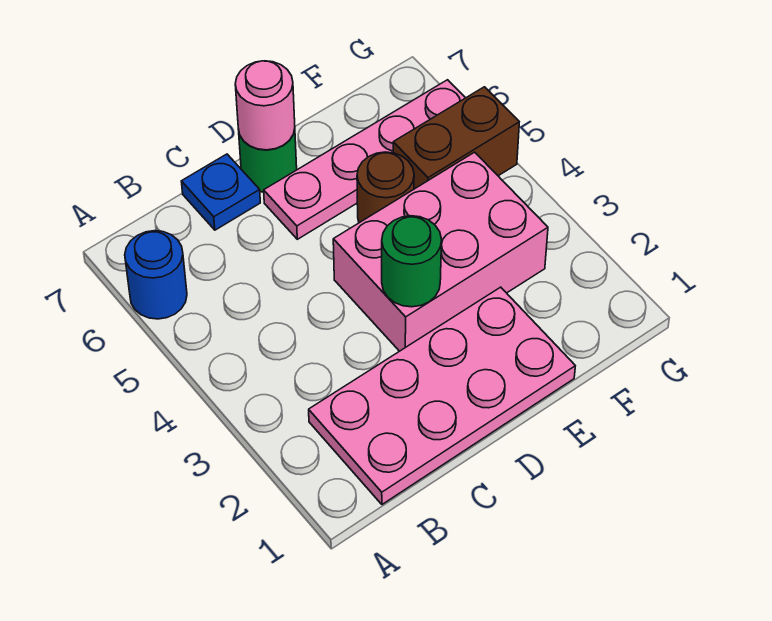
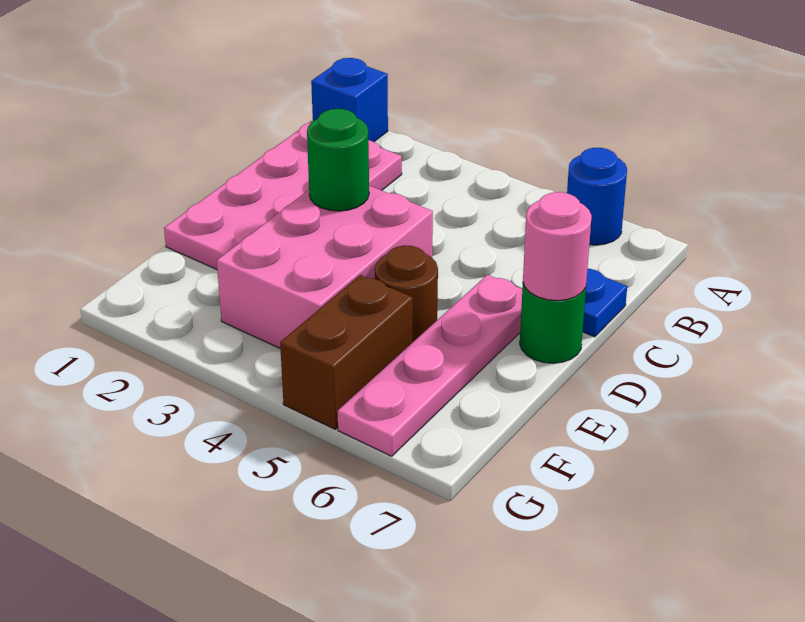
none -> blue 1x1 brick [311,58,388,142]

